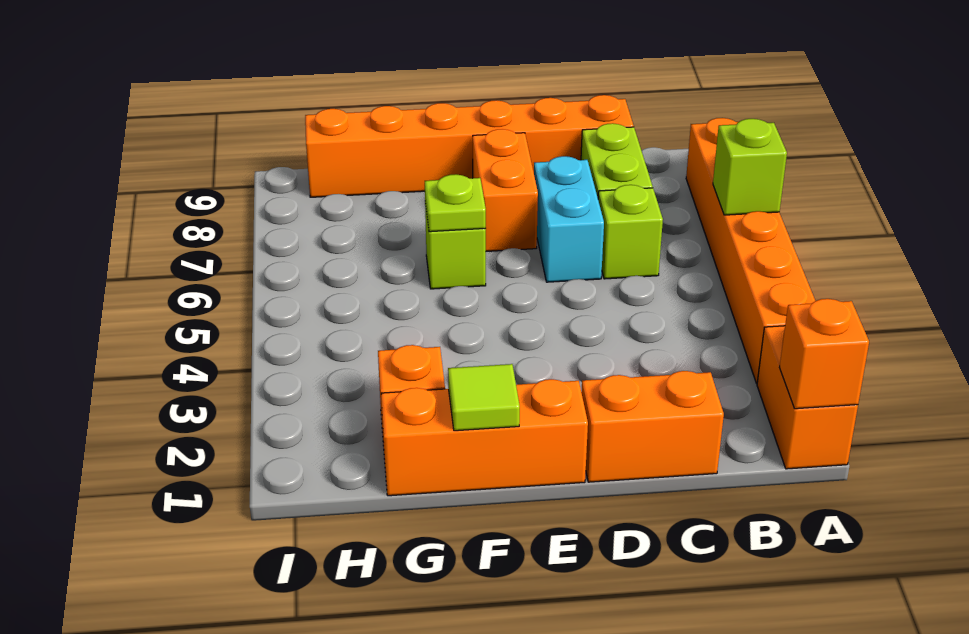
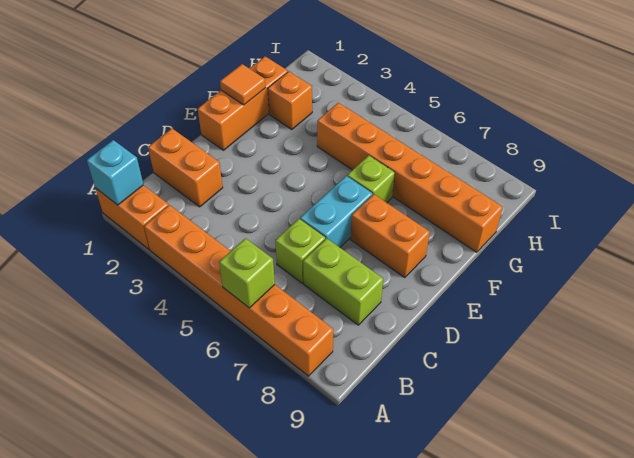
orange 1x1 brick [779,299,869,409] -> cyan 1x1 brick [87,140,143,205]
orange 1x2 brick [581,371,724,482] -> orange 1x2 brick turned to [148,129,223,207]
orange 1x6 brick [305,95,634,197] -> orange 1x6 brick turned to [317,103,503,252]
cyan 1x2 brick [534,156,604,282] -> cyan 1x2 brick turned to [300,176,372,247]
lime 1x1 tile [448,364,520,431] -> orange 1x1 tile [220,64,265,105]
lime 1x1 plate [425,174,486,232] -> none

